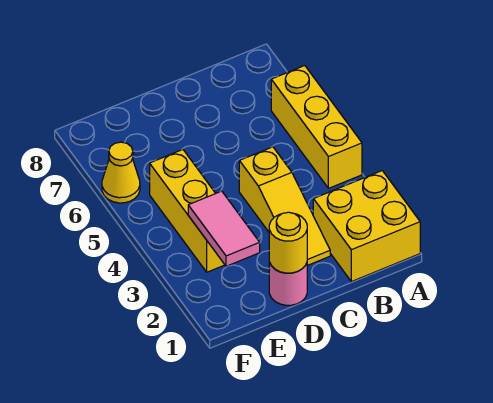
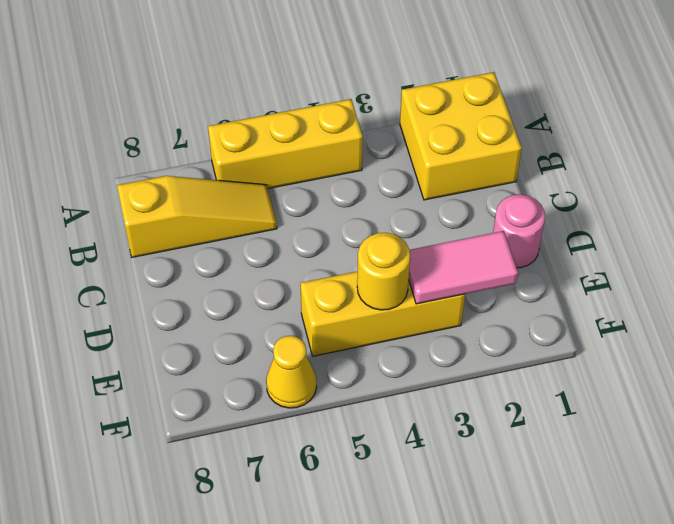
yellow 1x3 slope [239,147,330,265] -> yellow 1x3 slope moved to [117,176,277,257]
yellow 1x1 round brick [269,212,307,273] -> yellow 1x1 round brick moved to [357,233,410,310]

